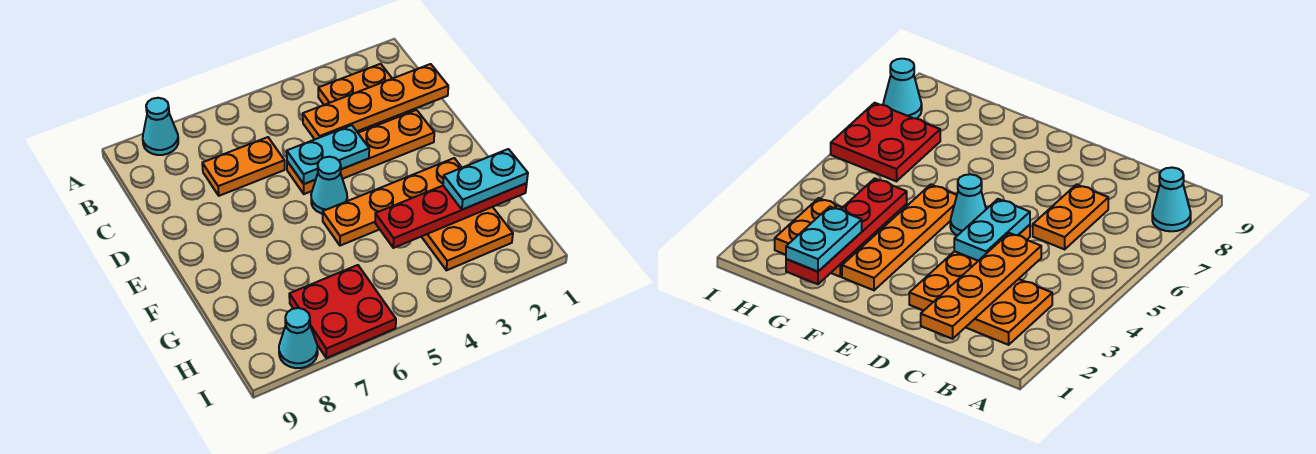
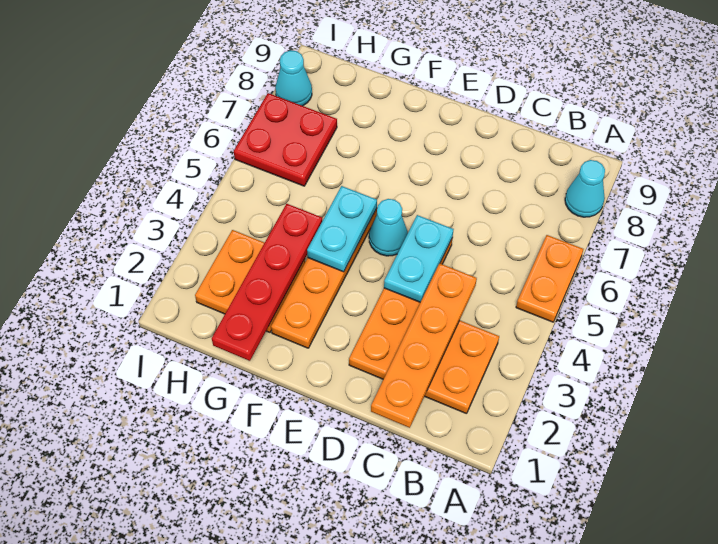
orange 1x2 plate [202,137,285,196] -> orange 1x2 plate moved to [516,235,583,322]
cyan 1x2 plate [443,149,528,210] -> cyan 1x2 plate moved to [307,186,377,272]

